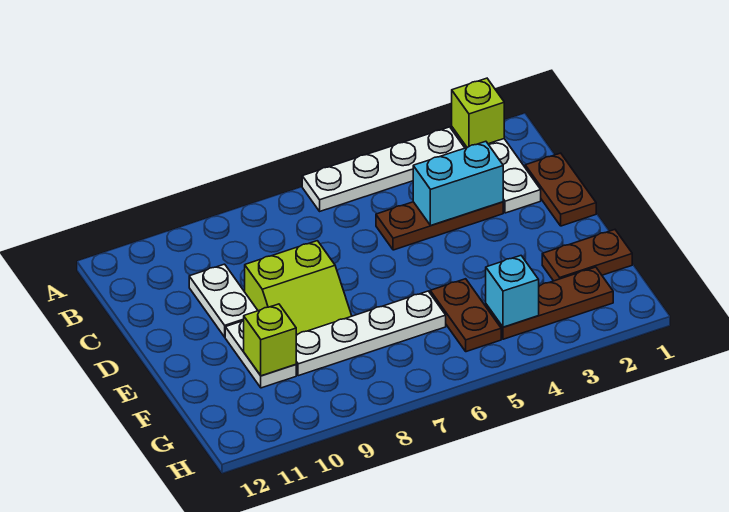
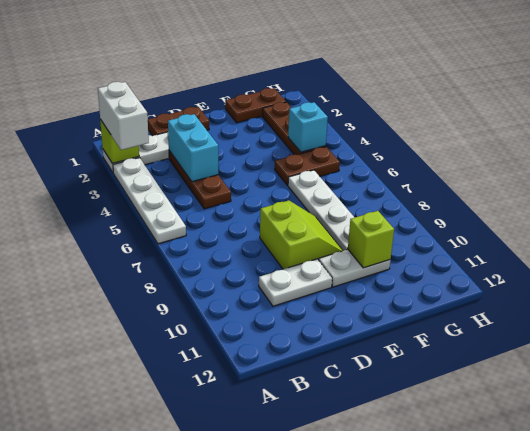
none -> white 1x2 brick [98,82,149,150]
brown 1x2 plate [542,230,632,281] -> brown 1x2 plate turned to [225,88,286,123]

